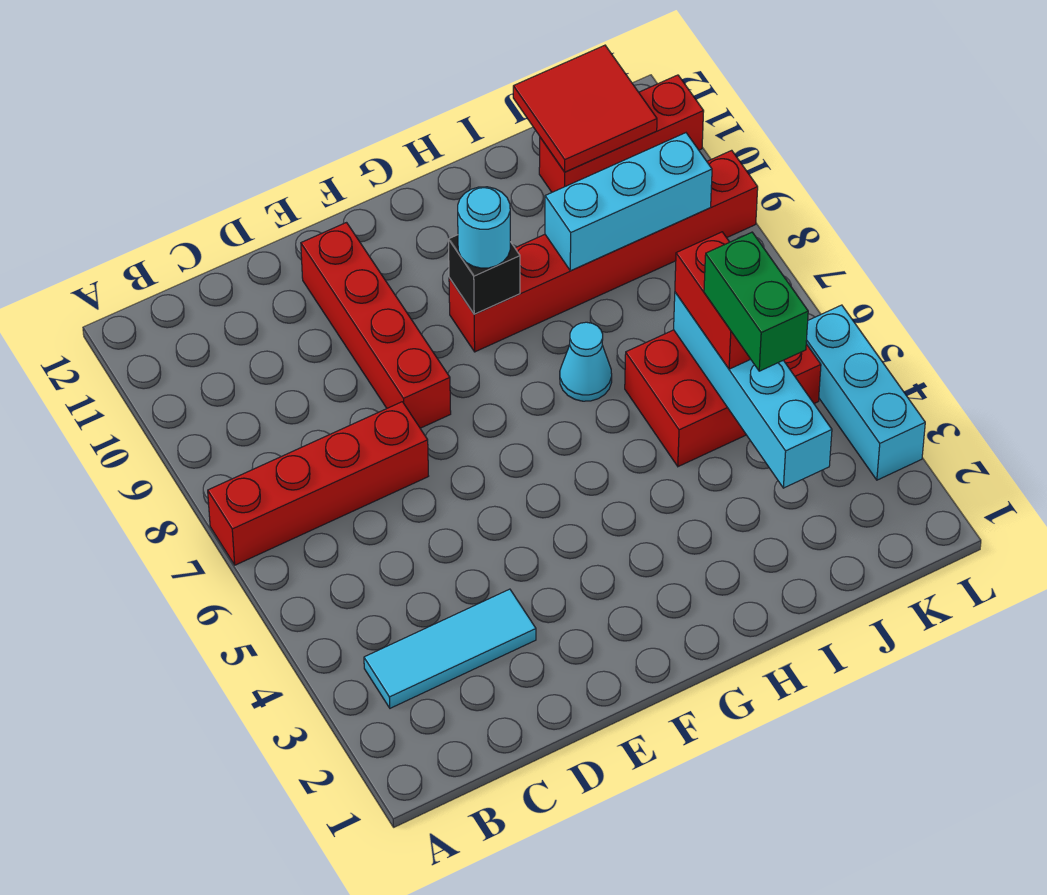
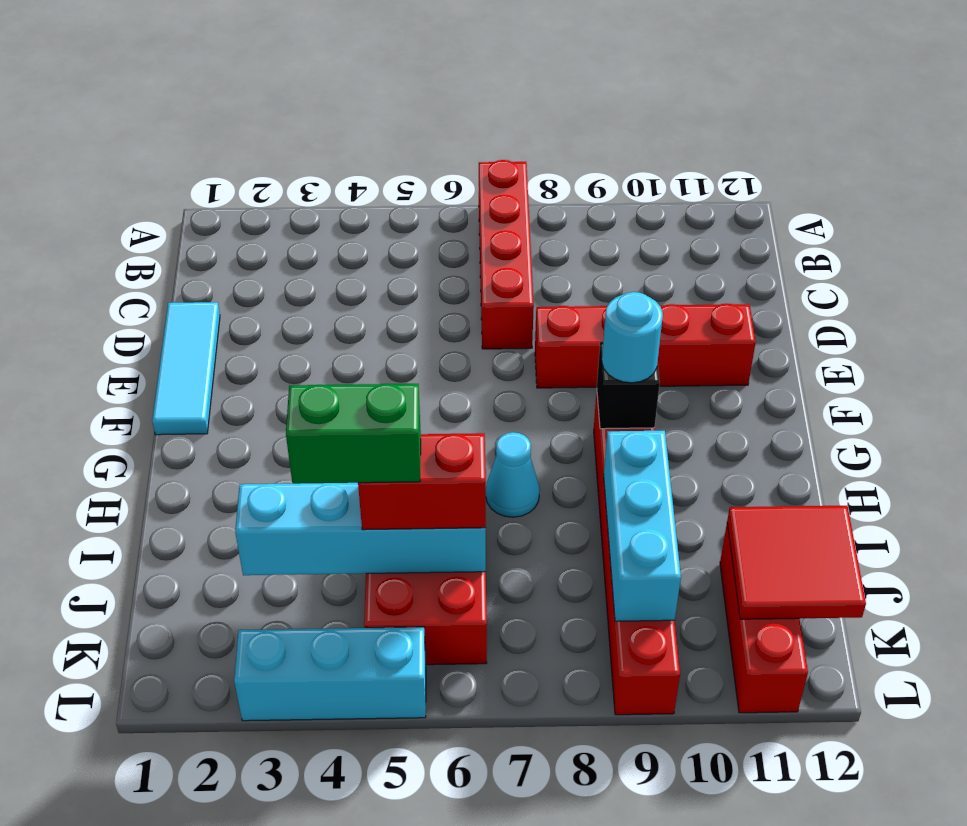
cyan 1x3 tile [364,589,536,708] -> cyan 1x3 tile moved to [152,302,220,435]

